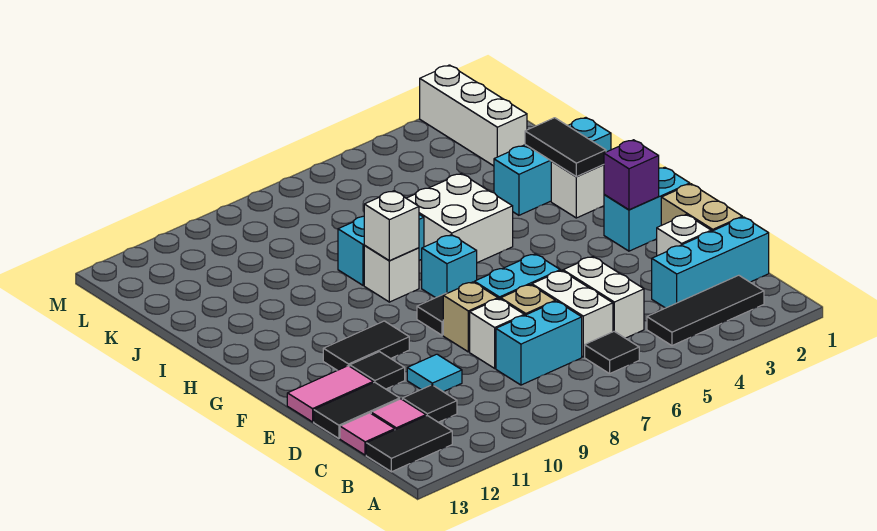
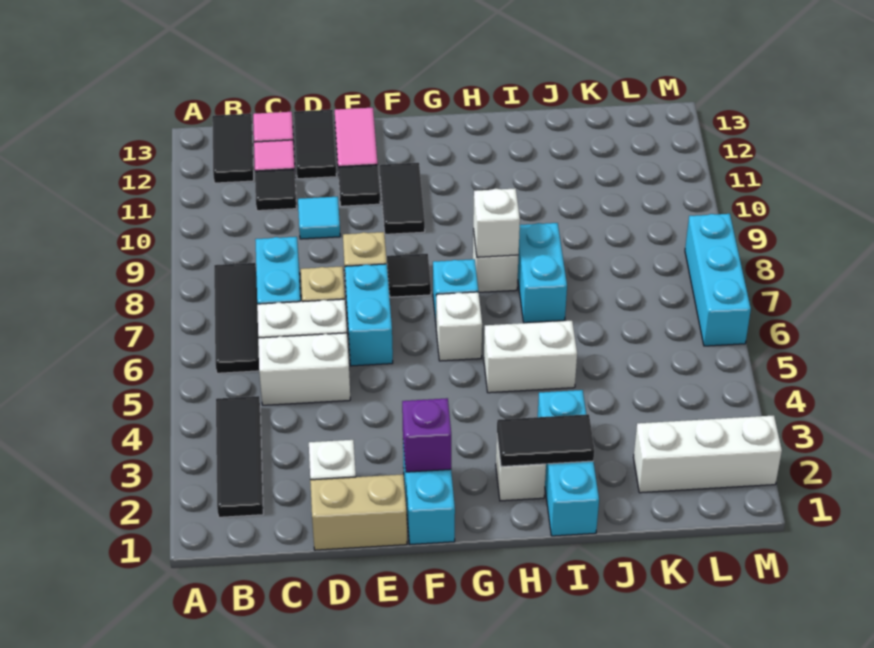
black 1x1 tile [585,331,639,374] -> black 1x3 tile [214,263,259,373]
cyan 1x3 brick [652,217,769,308] -> cyan 1x3 brick moved to [685,214,751,346]
white 1x1 brick [470,299,524,368] -> white 1x1 brick moved to [436,292,482,361]
white 2x2 brick [406,174,513,263] -> white 1x2 brick [484,321,577,393]

